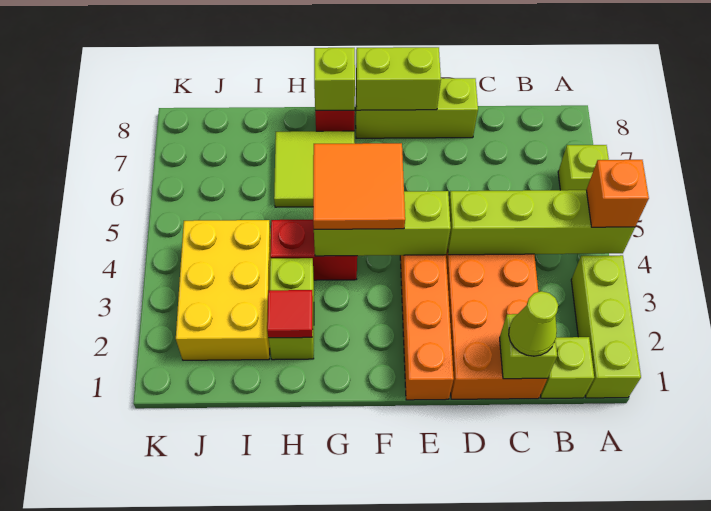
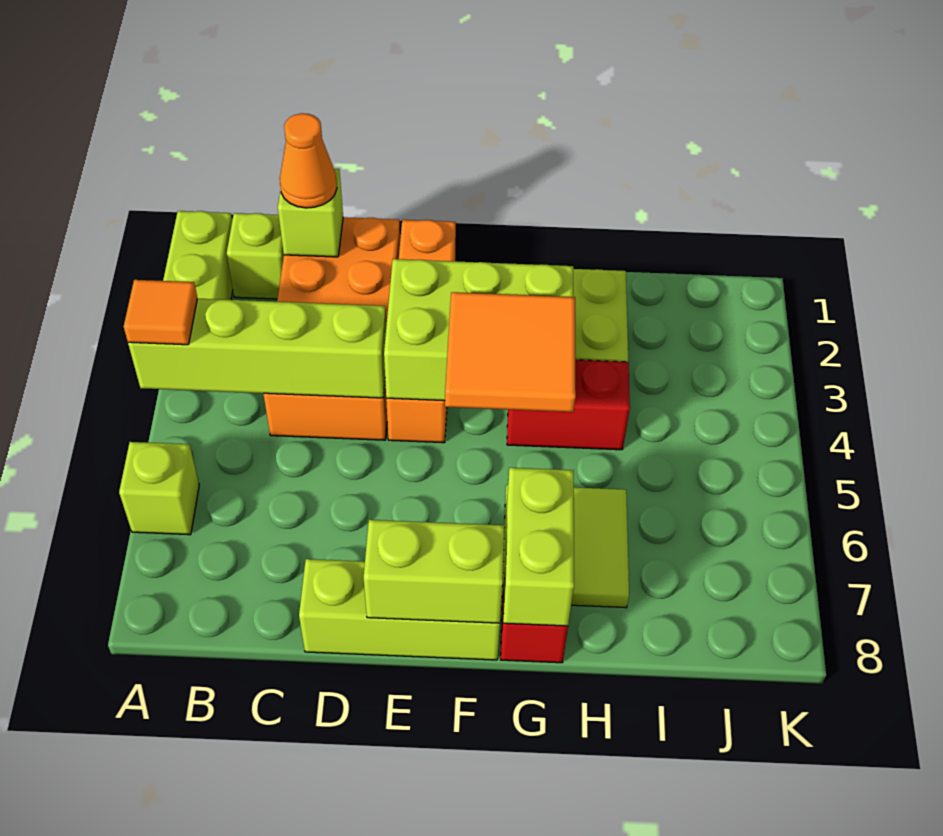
orange 1x1 brick [587,160,649,227] -> orange 1x1 tile [124,280,198,345]
lime 1x1 cone [509,291,558,356] -> orange 1x1 cone [280,113,337,208]
lime 1x3 brick [314,191,451,256] -> lime 2x3 brick [384,259,573,401]
lime 1x1 brick [314,48,355,110] -> lime 1x2 brick [503,468,574,626]
red 1x1 tile [267,290,313,338] -> none
yellow 2x3 brick [176,220,271,360] -> none

